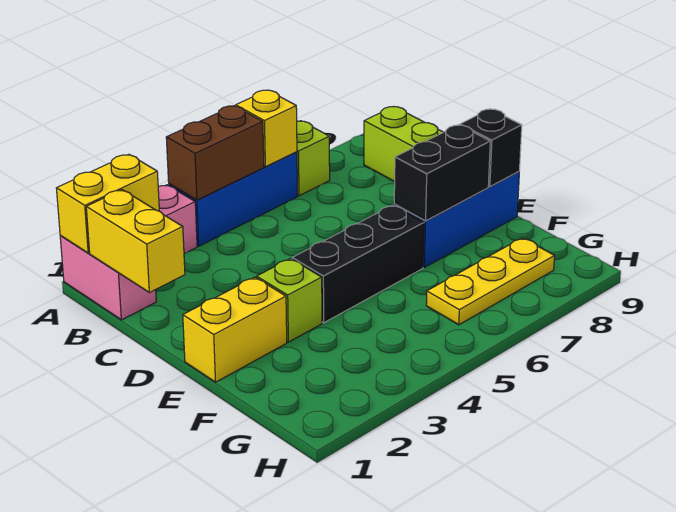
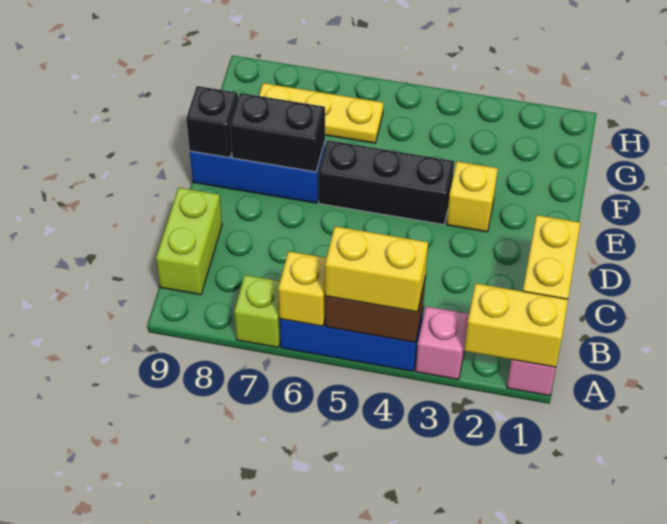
yellow 1x2 brick [183,277,287,382] -> yellow 1x2 brick moved to [325,226,428,312]
lime 1x1 brick [257,259,322,342] -> yellow 1x1 brick [447,161,498,232]

